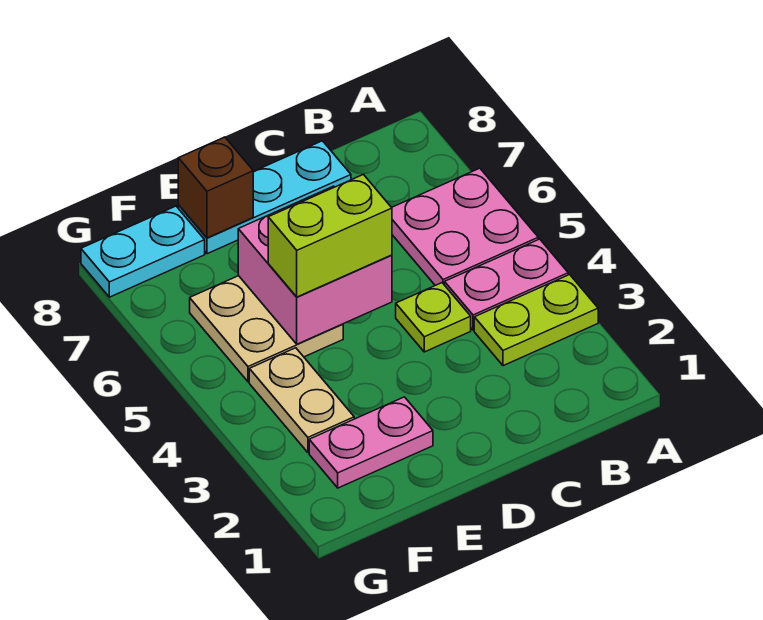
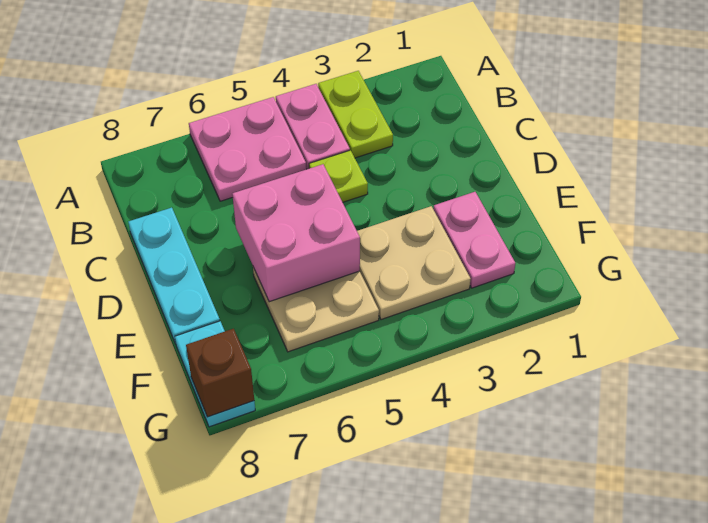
lime 1x2 brick [268,175,392,297] -> none
brown 1x1 brick [178,137,253,238] -> brown 1x1 brick moved to [186,329,254,417]
tan 1x2 plate [249,348,354,453] -> tan 2x2 plate [357,206,470,320]

